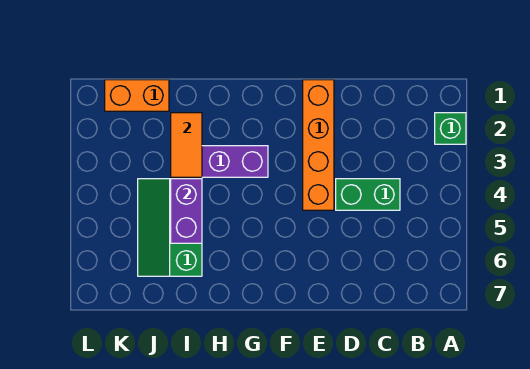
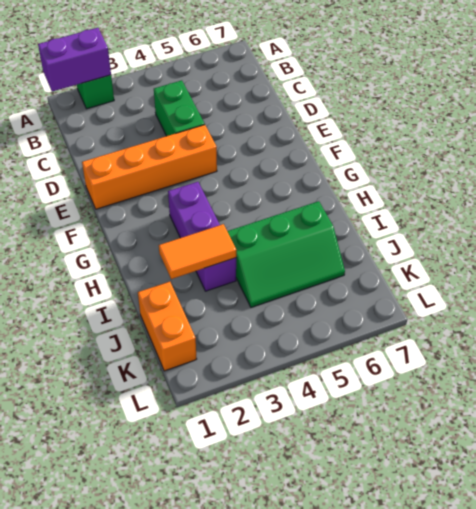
purple 1x2 brick [171,179,202,243] -> purple 1x2 brick moved to [38,28,111,92]

